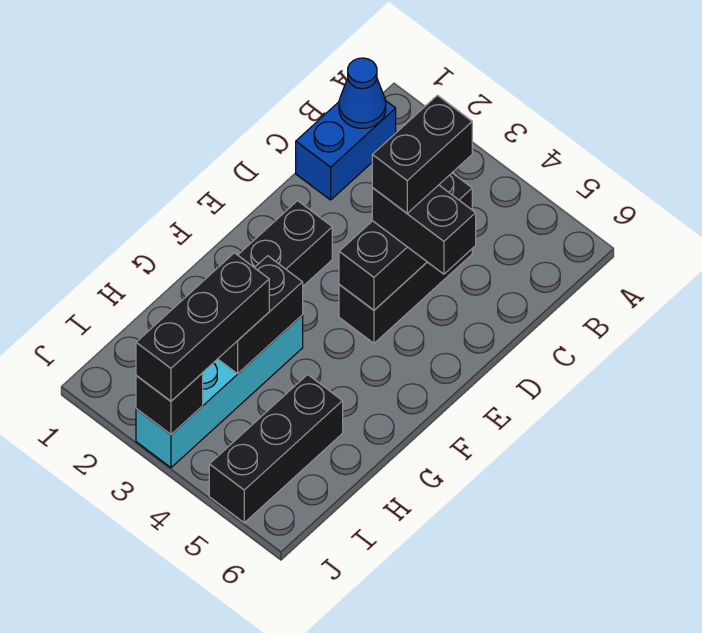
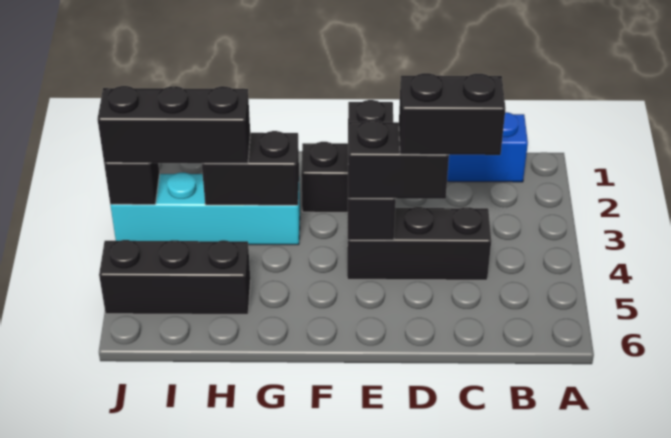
blue 1x1 cone [339,58,386,128] -> none
black 1x3 brick [339,173,472,310] -> black 1x3 brick turned to [348,100,396,240]
black 1x2 brick [372,185,476,274] -> black 1x2 brick turned to [348,120,449,199]

